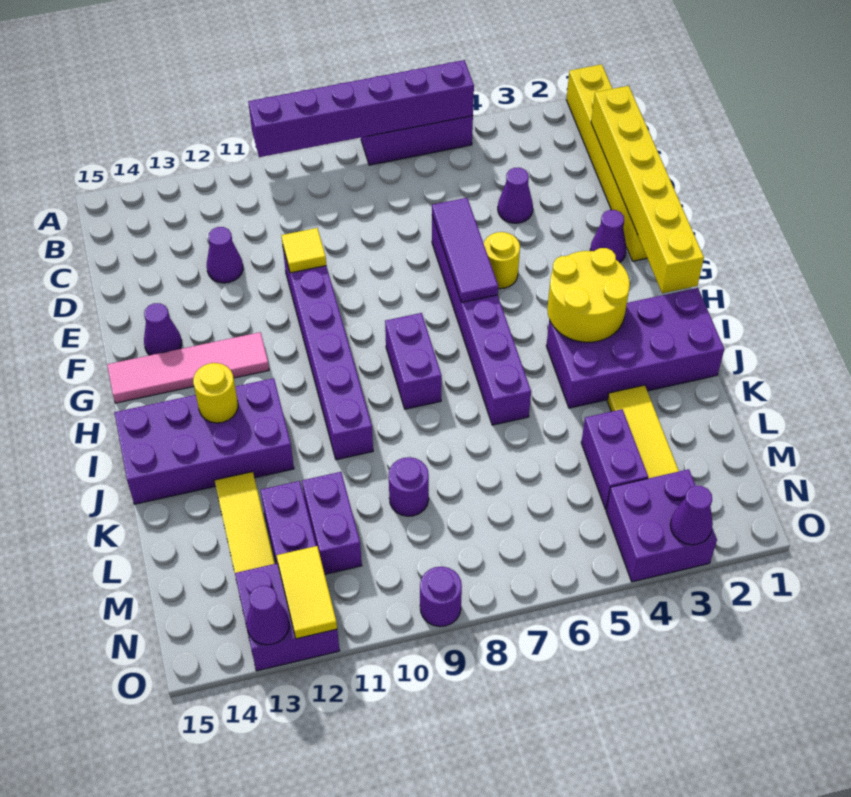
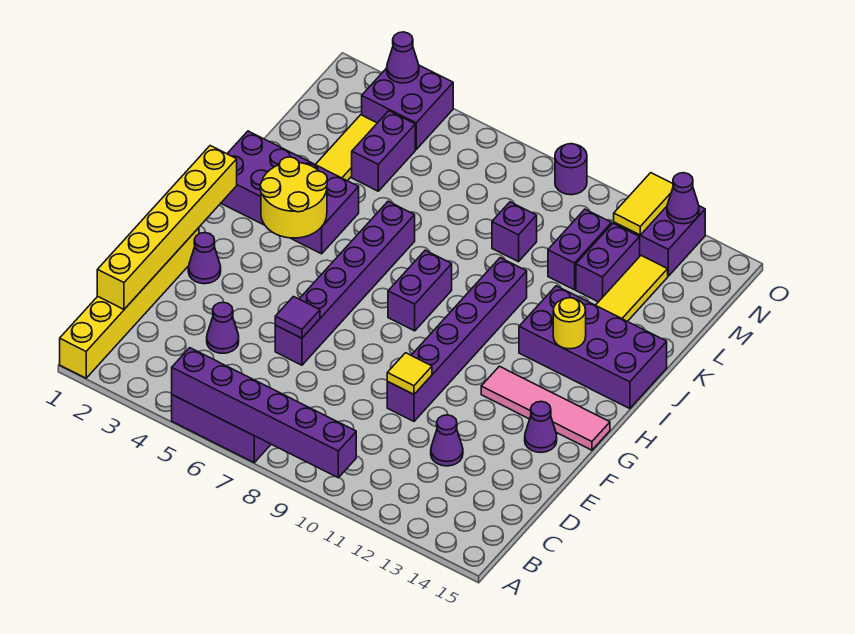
purple 1x3 tile [432,198,498,303] -> purple 1x1 tile [275,297,320,338]
yellow 1x1 round brick [484,232,520,289] -> none
purple 1x1 round brick [389,457,429,516] -> purple 1x1 brick [492,202,537,262]

